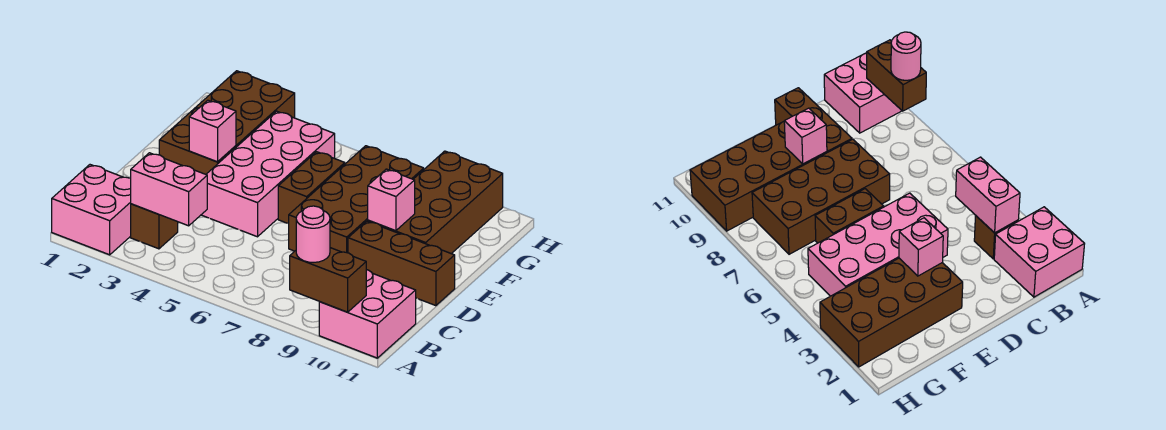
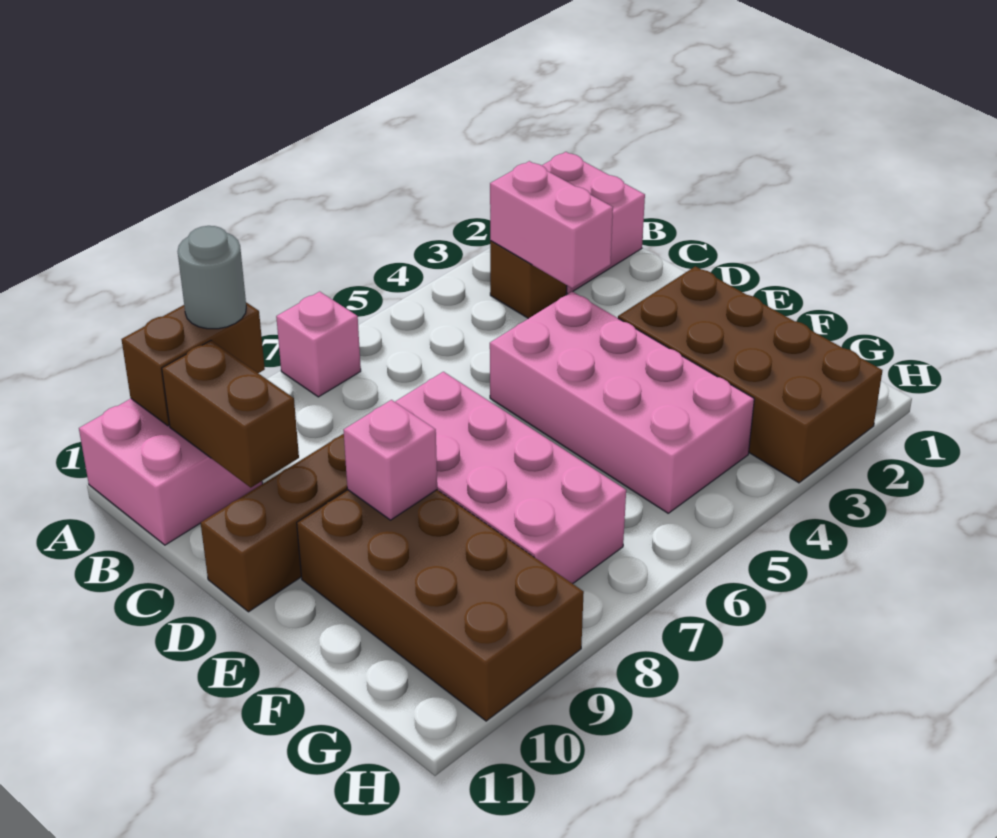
pink 1x1 round brick [296,206,330,262] -> grey 1x1 round brick [178,226,246,329]
pink 1x2 brick [131,153,207,226] -> pink 1x2 brick turned to [490,161,613,288]
brown 2x4 brick [289,146,424,253] -> pink 2x4 brick [395,372,626,584]
pink 1x1 brick [189,100,236,162] -> pink 1x1 brick moved to [276,292,361,397]
brown 1x2 brick [278,152,345,224] -> brown 1x2 brick moved to [162,341,299,488]

